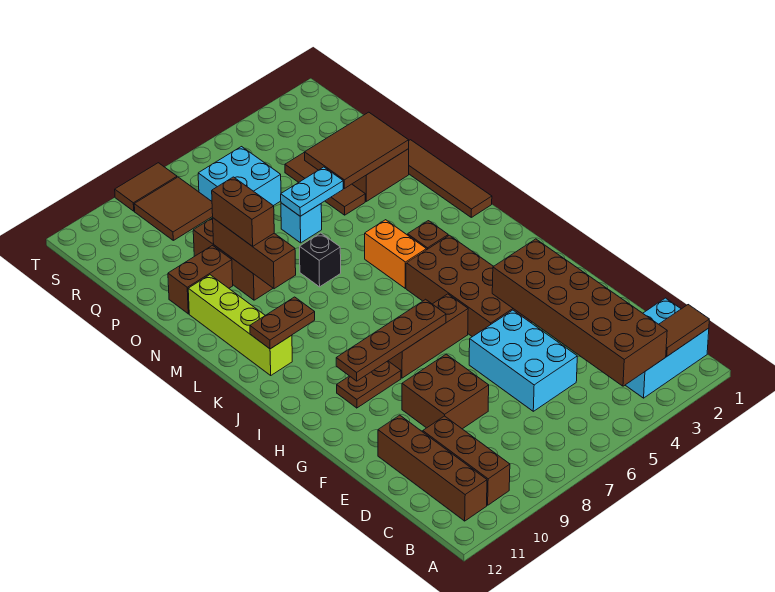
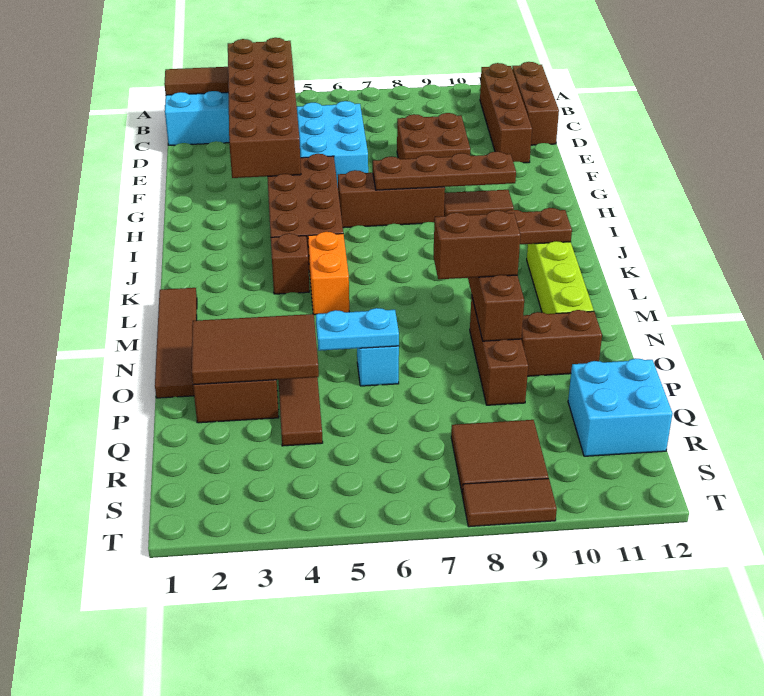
brown 1x3 brick [423,416,510,505] -> brown 1x3 brick moved to [512,62,559,145]
brown 1x2 plate [337,361,401,408] -> brown 1x2 tile [444,190,514,216]
black 1x1 brick [300,233,341,287] -> none
brown 1x2 brick [212,177,274,246] -> brown 1x2 brick turned to [433,210,520,279]
cyan 2x2 brick [198,147,281,206] -> cyan 2x2 brick moved to [568,358,673,456]

